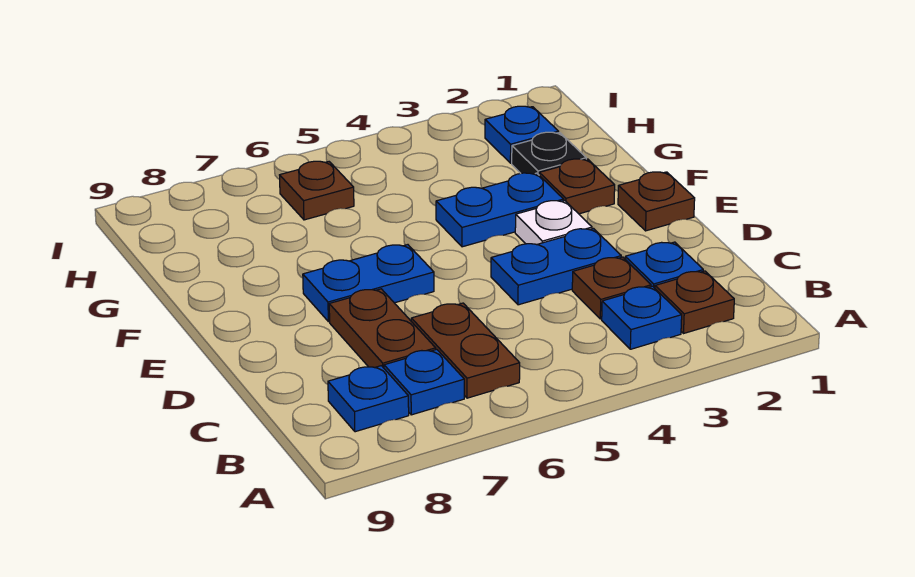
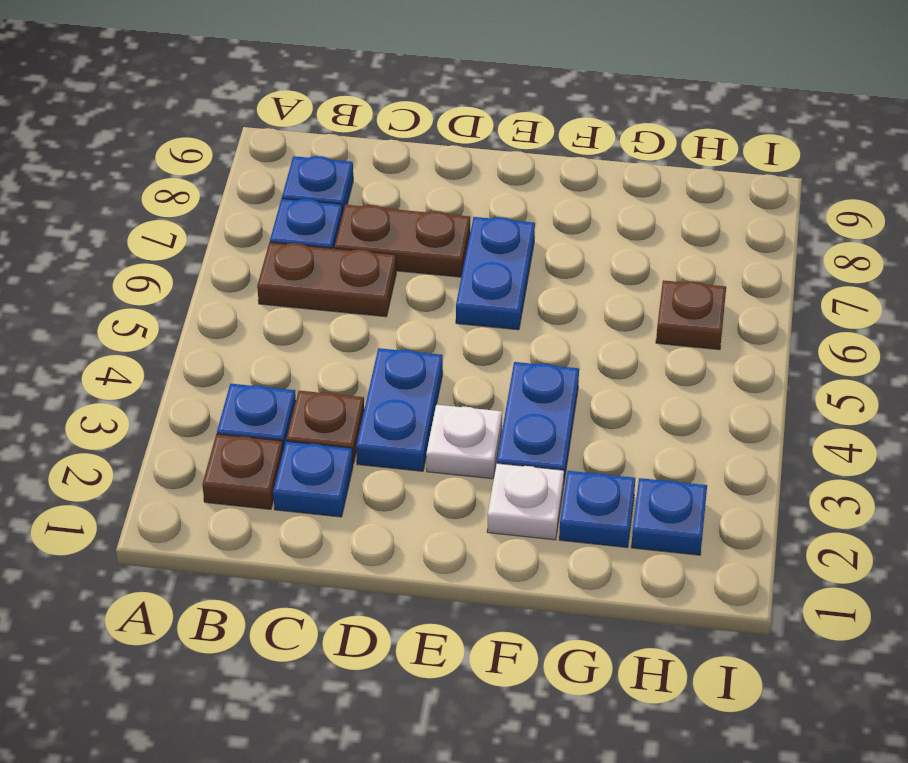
brown 1x1 plate [618,172,695,231] -> none
brown 1x1 plate [539,159,615,214] -> white 1x1 plate [487,463,564,540]
black 1x1 plate [512,132,586,175] -> blue 1x1 plate [559,471,635,548]

